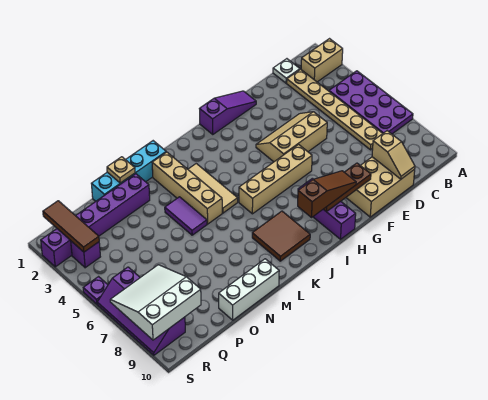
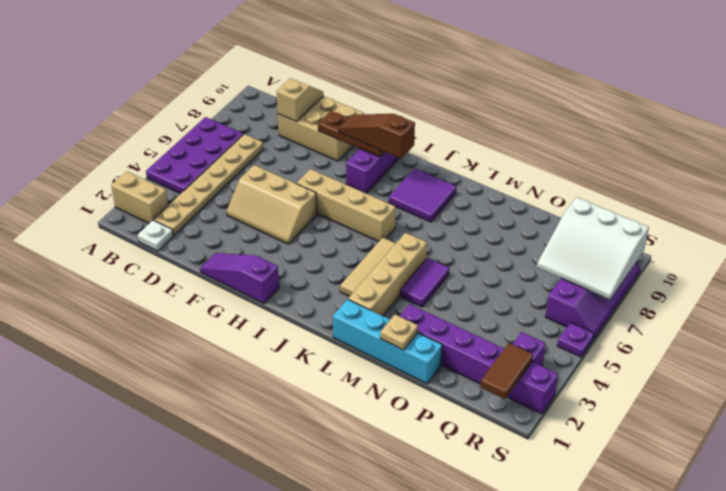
brown 2x2 tile [252,211,310,261] -> purple 2x2 tile [389,168,456,222]
white 1x3 brick [219,259,279,320] -> none
brown 1x3 tile [43,201,99,252] -> brown 1x2 tile [480,343,533,399]

